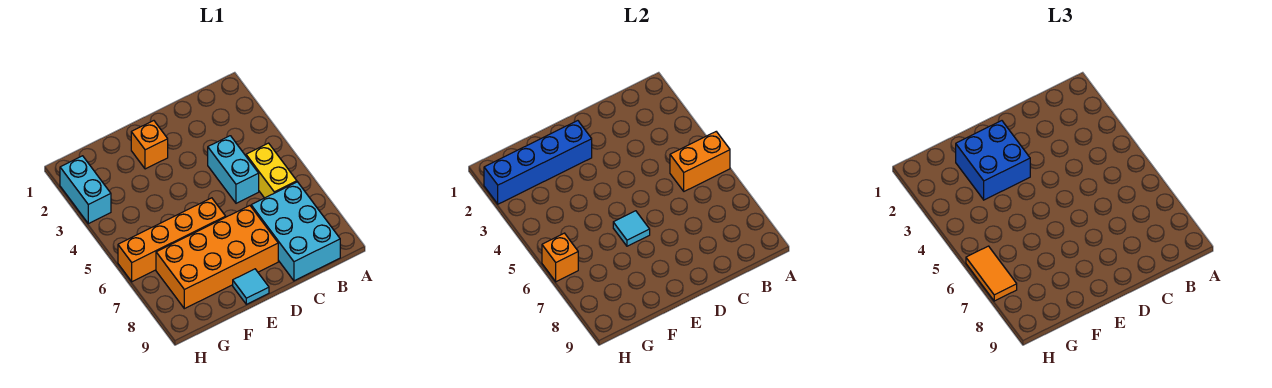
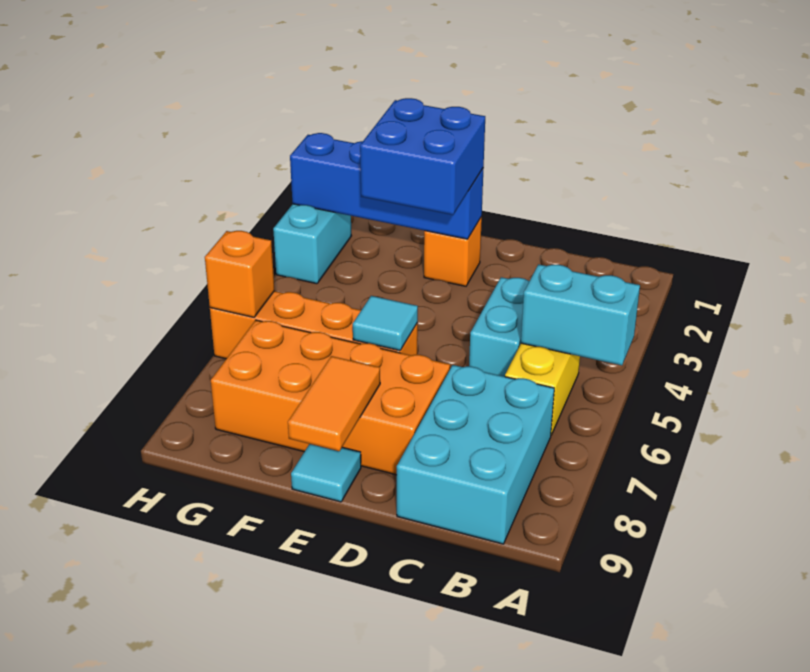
orange 1x2 brick [670,132,730,191] -> cyan 1x2 brick [521,264,640,365]
orange 1x2 tile [966,246,1017,301] -> orange 1x2 tile moved to [288,356,380,451]

